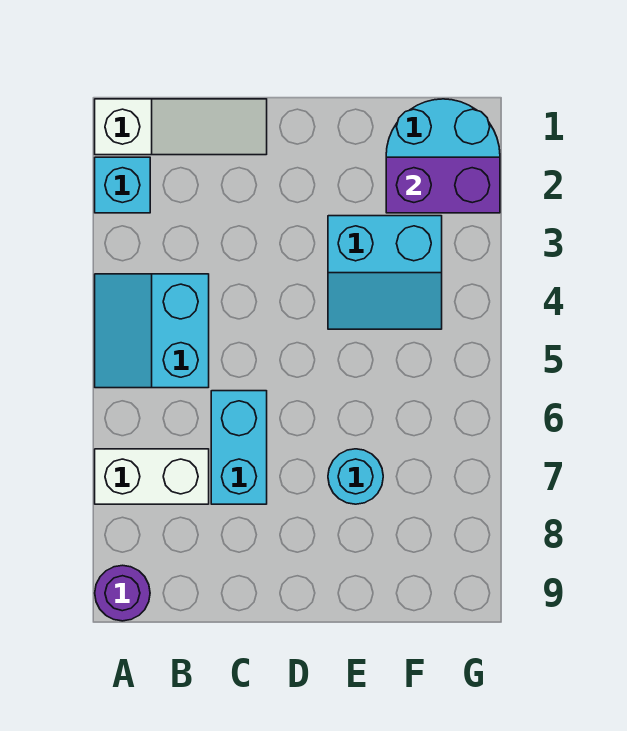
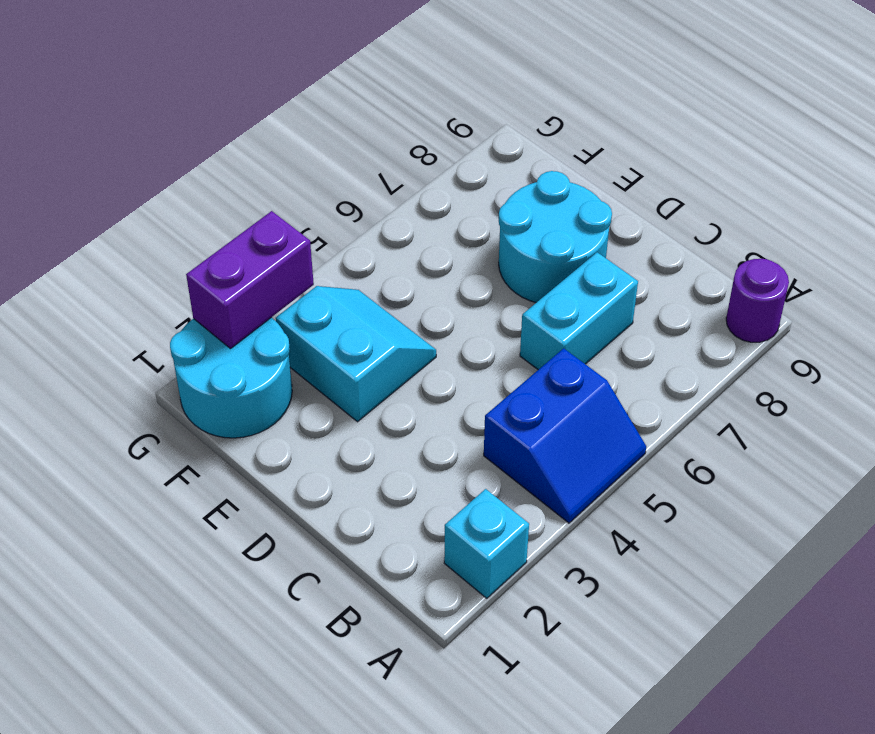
white 1x3 slope [95,99,267,155] -> none
cyan 2x2 slope [95,274,209,388] -> blue 2x2 slope [484,348,646,523]
white 1x2 brick [95,449,209,504] -> none
cyan 1x1 round brick [328,449,383,504] -> cyan 2x2 round brick [499,171,612,303]
purple 1x2 brick [386,157,500,213] -> purple 1x2 brick turned to [186,211,314,349]

